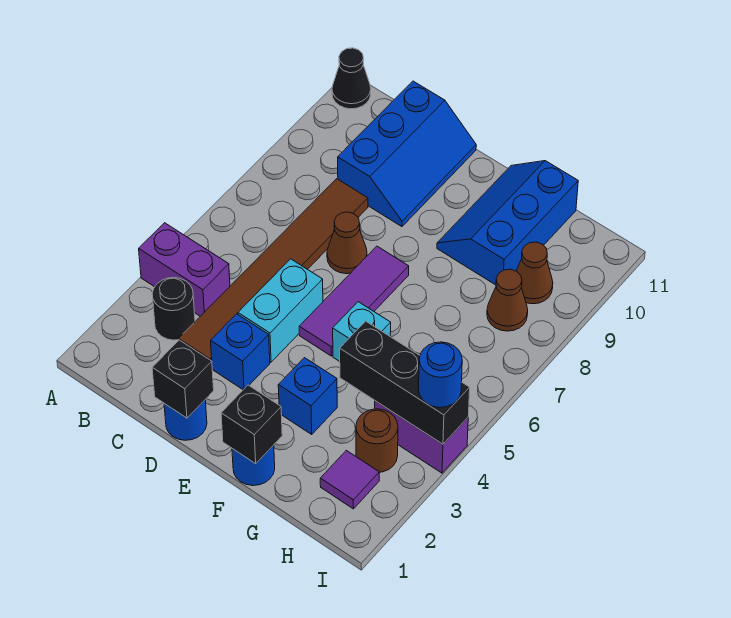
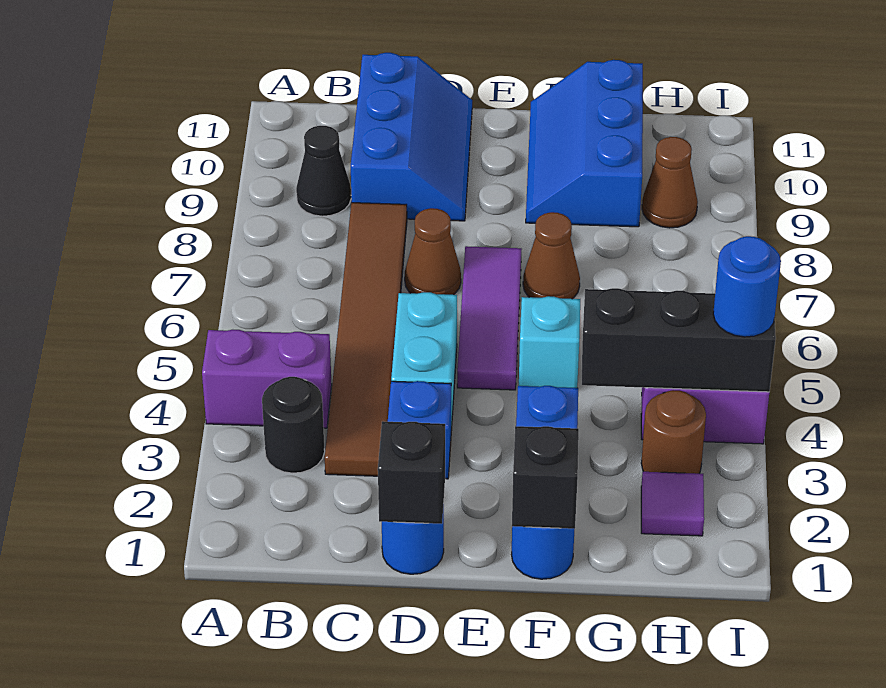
black 1x1 cone [332,48,371,109] -> black 1x1 cone moved to [296,126,351,216]
brown 1x1 cone [487,269,528,331] -> brown 1x1 cone moved to [523,212,580,299]

